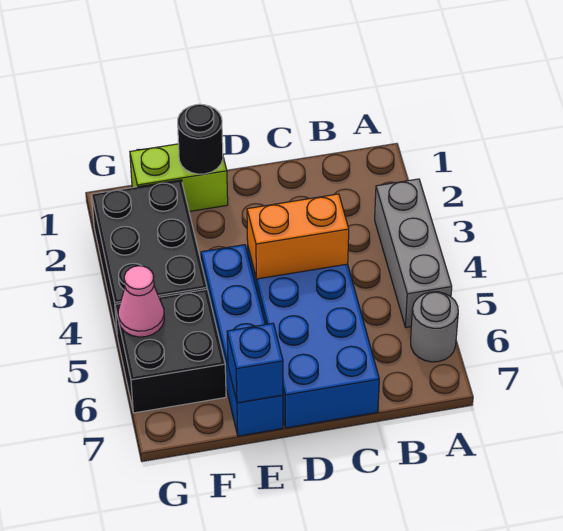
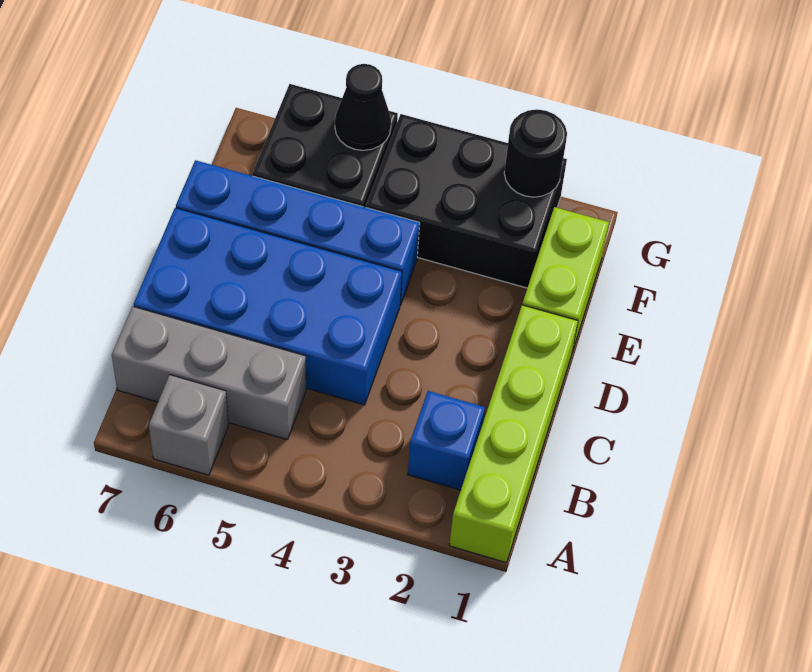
none -> lime 1x4 brick [449,305,578,563]
grey 1x3 brick [375,179,452,327] -> grey 1x3 brick moved to [112,307,306,440]
grey 1x1 round brick [411,292,458,362] -> grey 1x1 brick [149,375,229,475]
orange 1x2 brick [247,194,349,279] -> none
black 1x1 round brick [178,104,223,174] -> black 1x1 round brick moved to [504,109,567,197]
blue 1x1 brick [227,323,283,403] -> blue 1x1 brick moved to [408,391,485,490]
pink 1x1 cone [118,266,164,337] -> black 1x1 cone [335,64,391,150]

